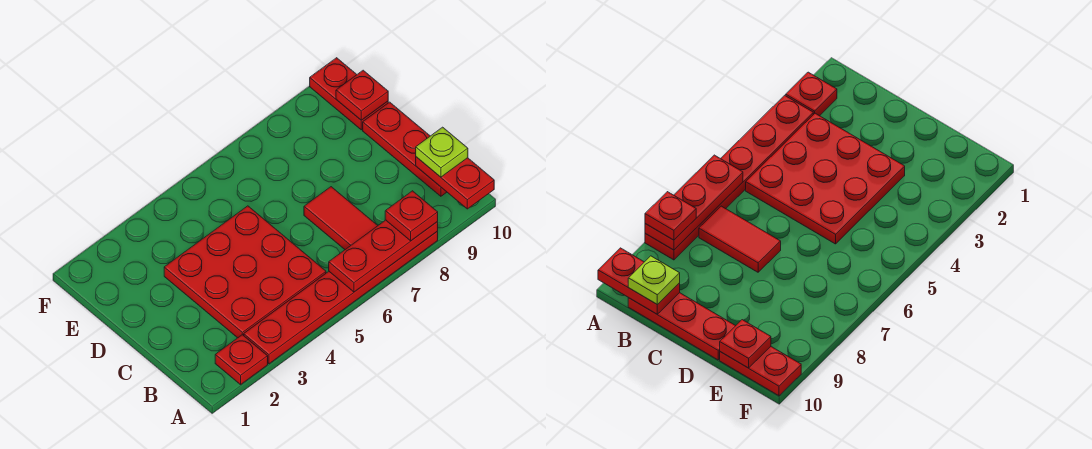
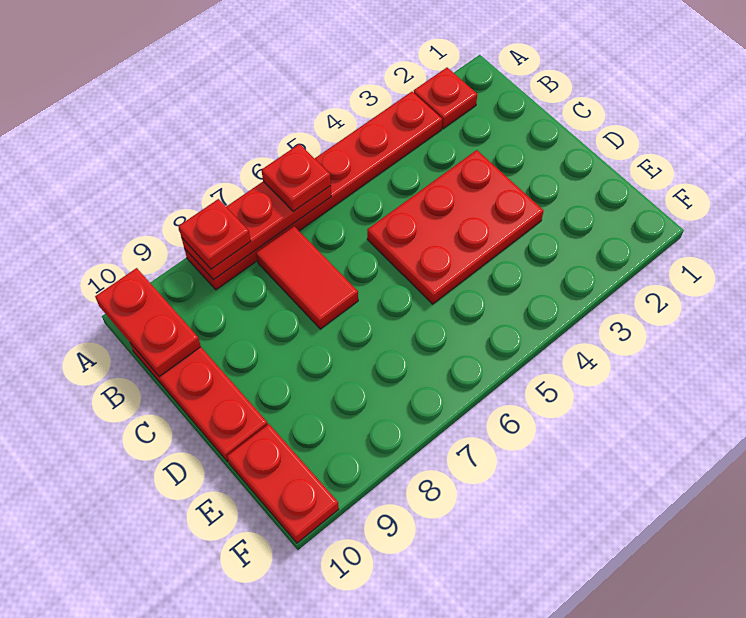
red 3x3 plate [164,206,326,338] -> red 2x3 plate [367,150,544,304]
lime 1x1 plate [416,127,468,177] -> none
red 1x1 plate [336,70,388,120] -> red 1x1 plate moved to [262,144,331,211]

